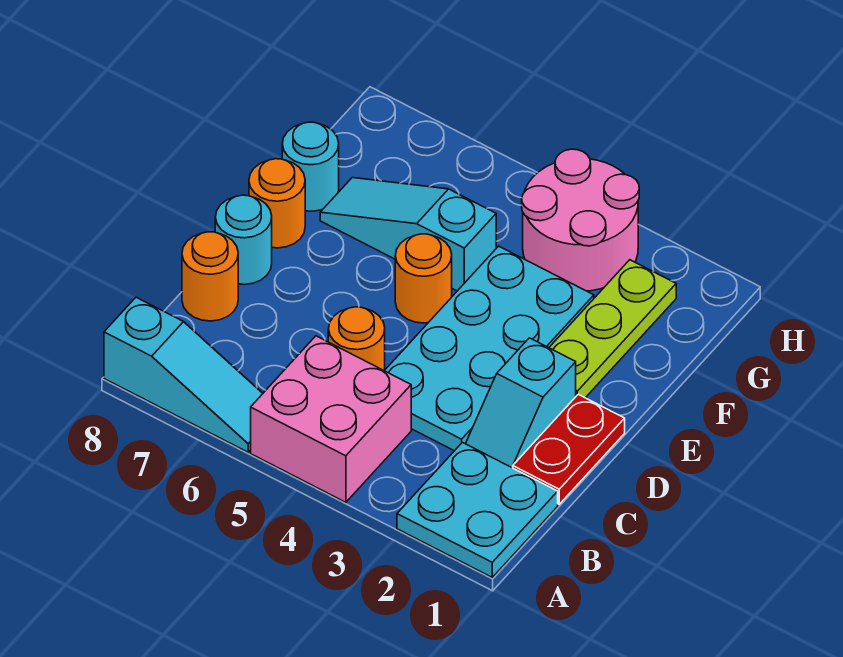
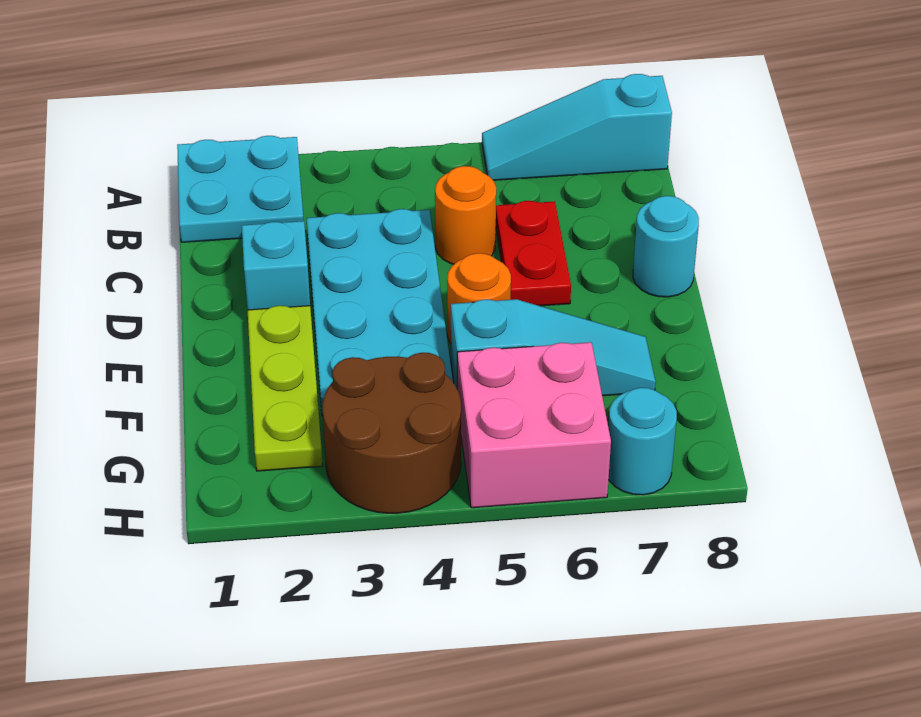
pink 2x2 brick [251,336,411,502] -> pink 2x2 brick moved to [457,342,611,508]
red 1x2 plate [513,394,625,504] -> red 1x2 plate moved to [496,201,571,306]
orange 1x1 round brick [182,232,238,321] -> none
orange 1x1 round brick [249,159,305,248] -> none
cyan 1x1 round brick [282,122,339,211] -> cyan 1x1 round brick moved to [608,388,677,495]
pink 2x2 round brick [522,149,639,291] -> brown 2x2 round brick [323,353,461,513]

